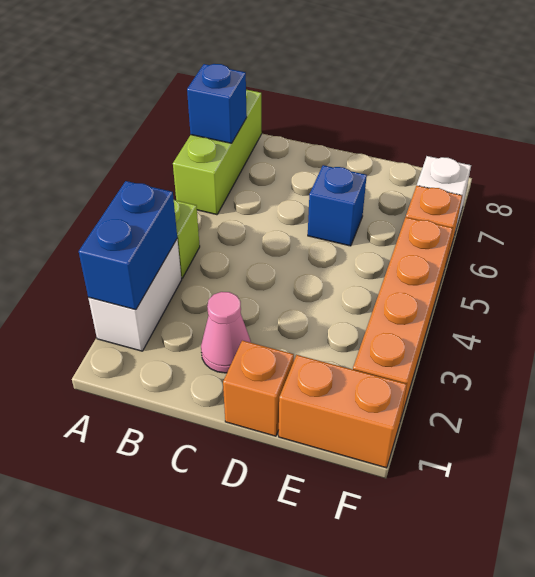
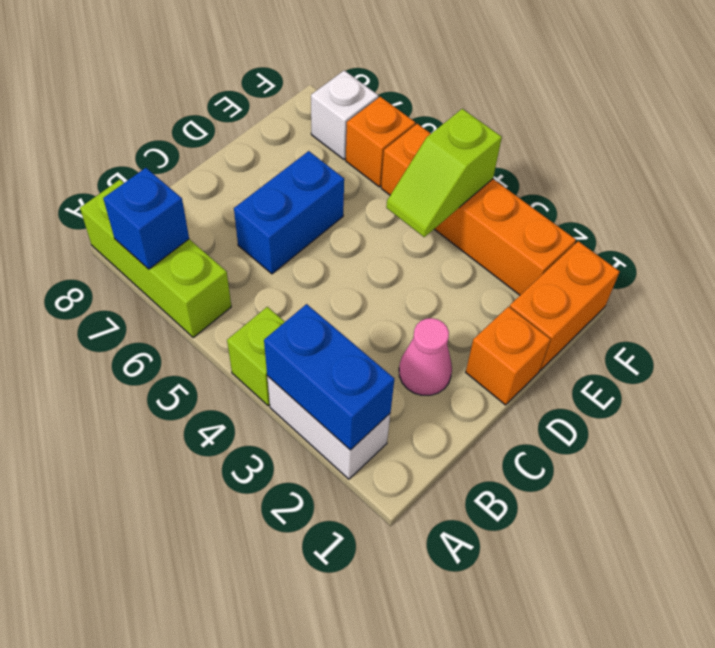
blue 1x1 brick [308,165,367,246] -> blue 1x2 brick [234,151,344,274]
none -> lime 1x2 slope [386,109,502,237]

